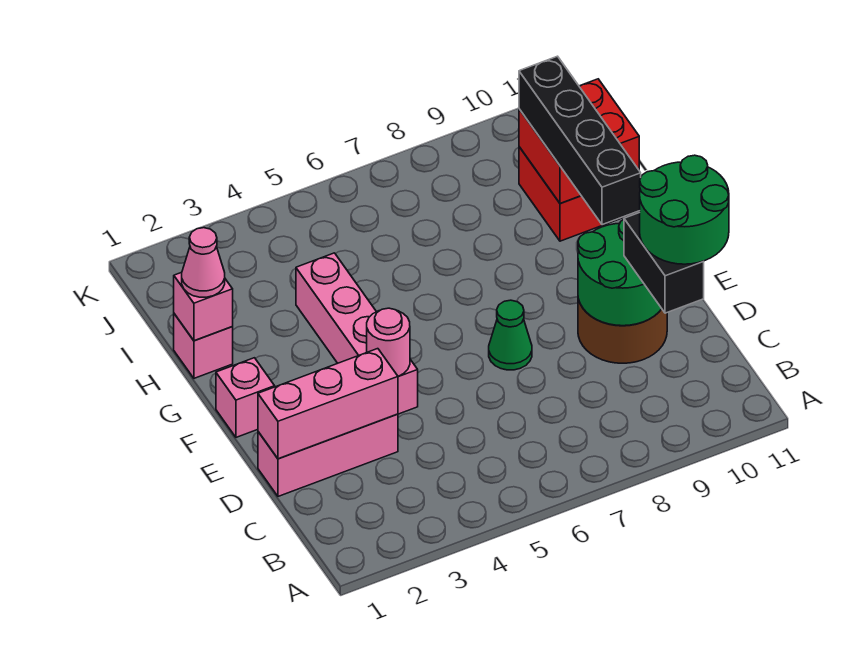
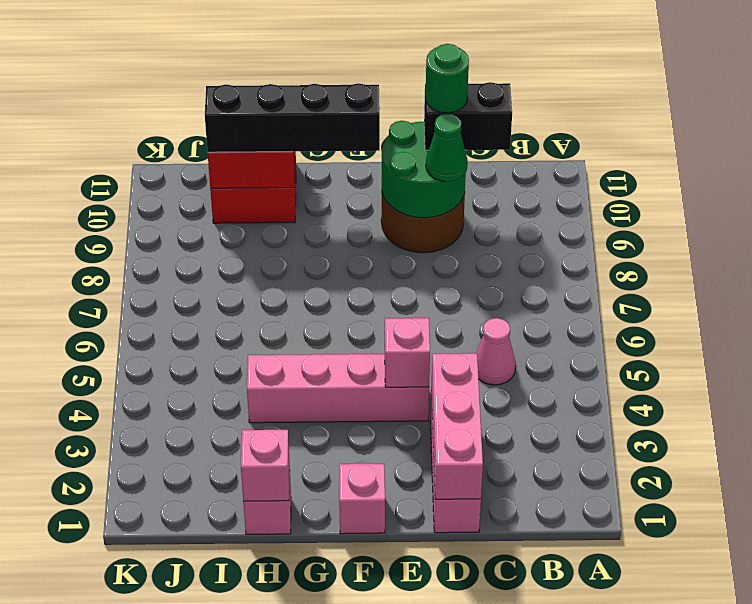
green 2x2 round brick [640,155,729,264] -> green 1x1 round brick [425,44,469,113]
pink 1x1 round brick [367,308,410,376] -> pink 1x1 brick [385,318,430,387]
green 1x1 cone [489,300,532,370] -> green 1x1 cone moved to [426,114,468,182]
pink 1x1 cone [182,228,225,297] -> pink 1x1 cone moved to [476,318,516,385]

